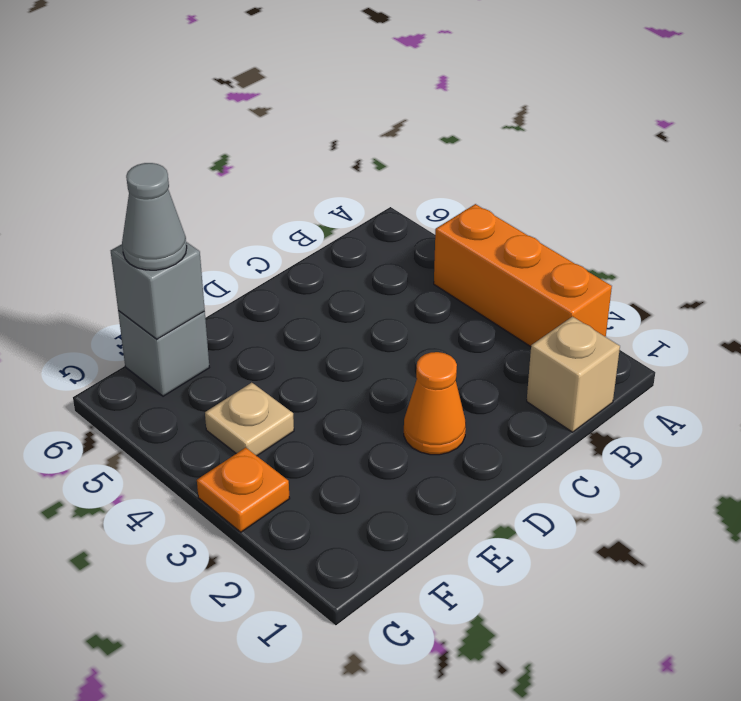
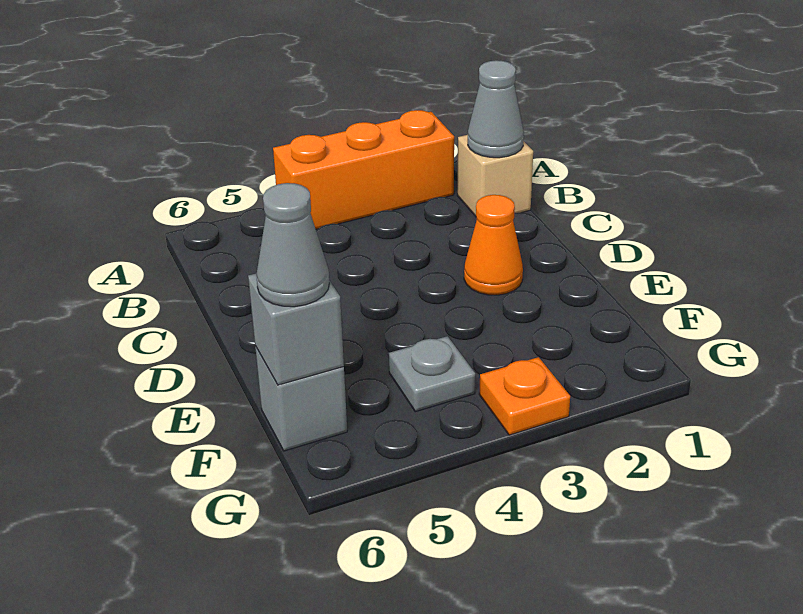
none -> grey 1x1 cone [468,60,524,158]
tan 1x1 plate [205,383,294,456] -> grey 1x1 plate [389,336,475,412]

